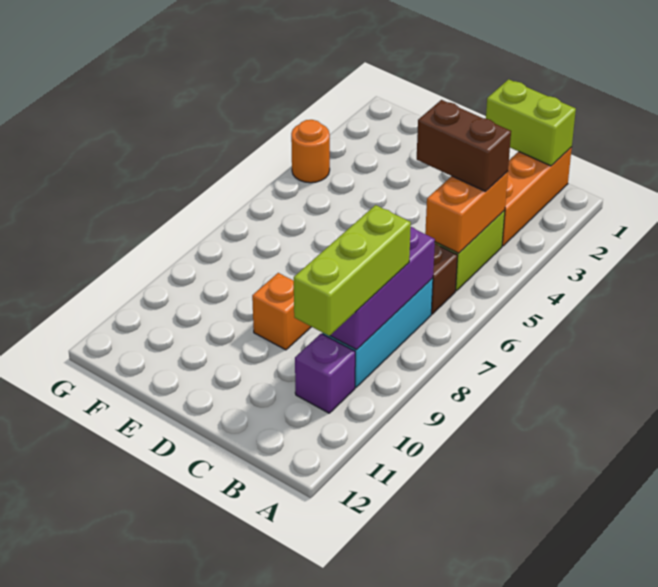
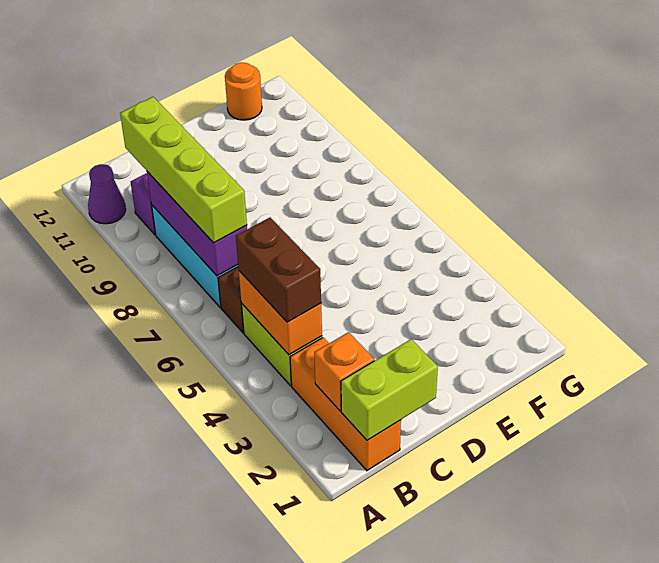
none -> purple 1x1 cone [88,164,126,224]
brown 1x2 brick [417,100,511,192] -> brown 1x2 brick turned to [236,218,321,322]
lime 1x3 brick [294,205,411,336] -> lime 1x4 brick [120,97,247,243]
orange 1x1 brick [252,273,311,350] -> orange 1x1 brick moved to [314,332,374,411]
orange 1x1 round brick [291,120,330,183] -> orange 1x1 round brick moved to [225,62,262,120]

